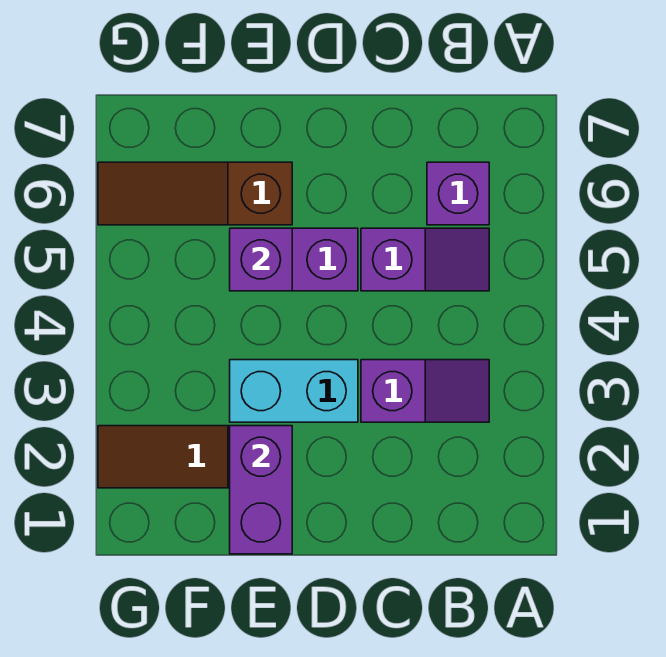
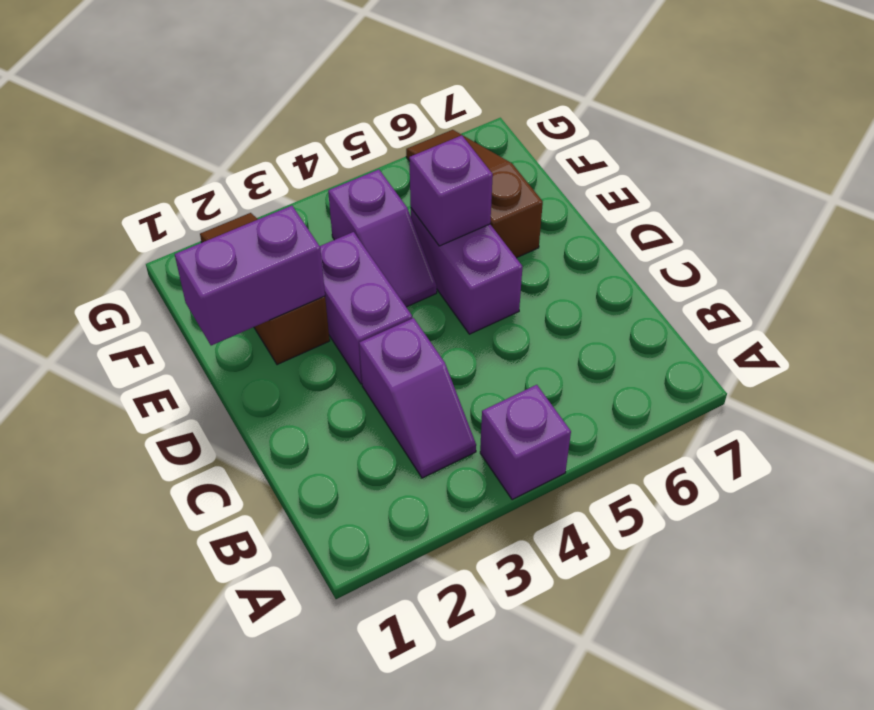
purple 1x2 slope [361,228,489,291] -> purple 1x2 slope moved to [328,169,437,307]
purple 1x1 brick [427,162,489,225] -> purple 1x1 brick moved to [480,385,571,500]
cyan 1x2 brick [230,360,358,422] -> purple 1x2 brick [320,232,412,384]

